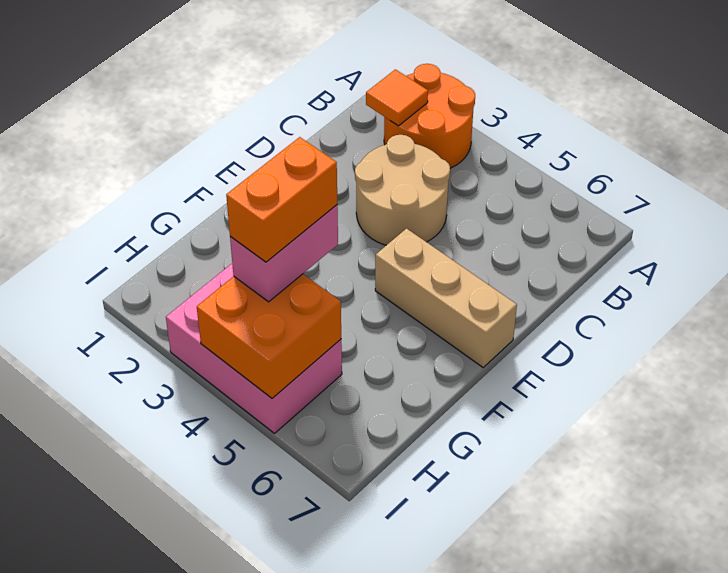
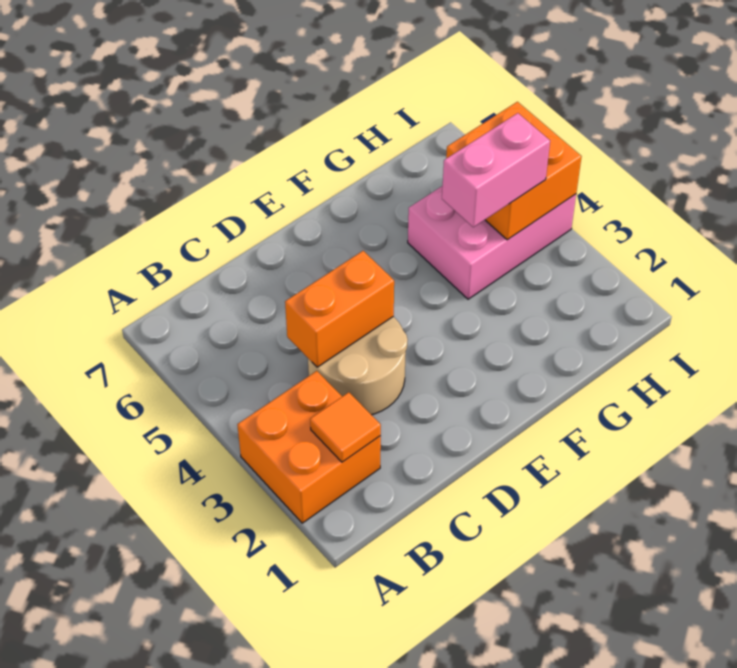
orange 2x2 round brick [384,64,475,168] -> orange 2x2 brick [237,371,381,523]
tan 1x3 brick [375,229,517,367] -> none
orange 1x2 brick [226,137,337,262] -> orange 1x2 brick moved to [285,251,394,367]
pink 2x3 brick [166,264,342,433] -> pink 2x3 brick turned to [408,186,576,299]

